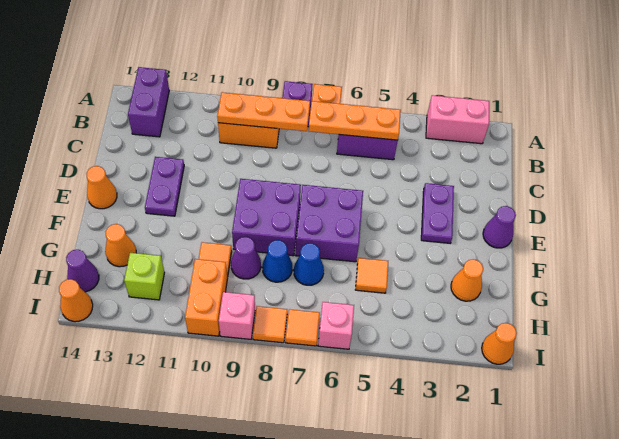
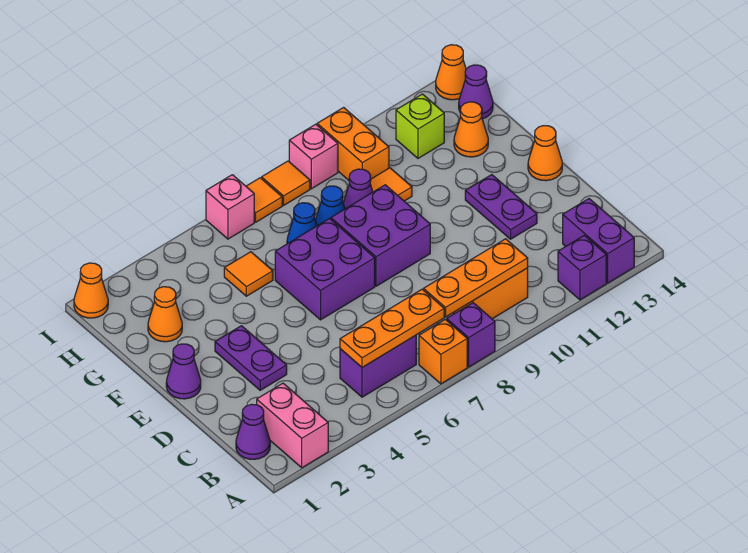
pink 1x2 brick [426,95,489,144] -> pink 1x2 brick turned to [257,383,328,468]
none -> purple 1x1 brick [558,235,606,300]
none -> purple 1x1 cone [236,404,270,459]

